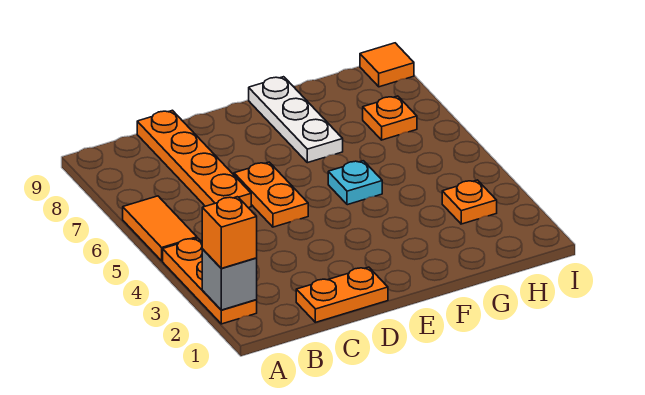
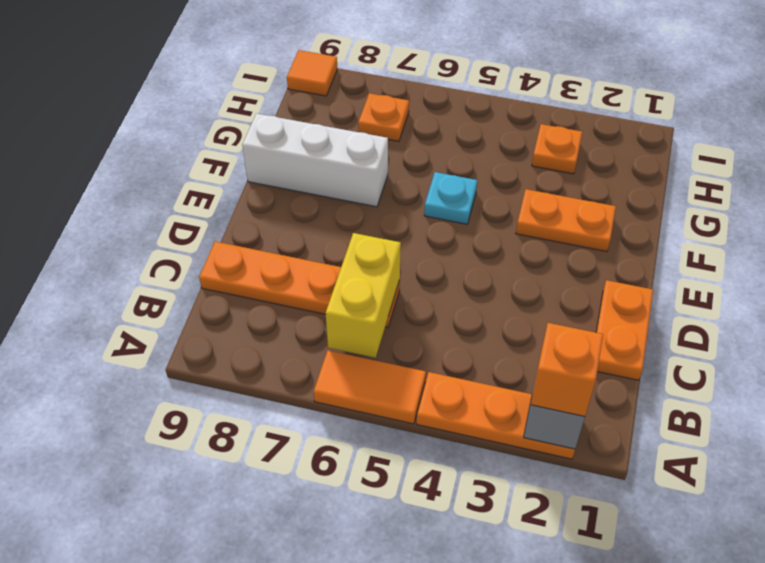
none -> yellow 1x2 brick [326,233,401,358]
orange 1x2 plate [234,162,308,227] -> orange 1x2 plate moved to [516,189,616,252]
white 1x3 plate [249,77,343,163] -> white 1x3 brick [242,113,388,207]

